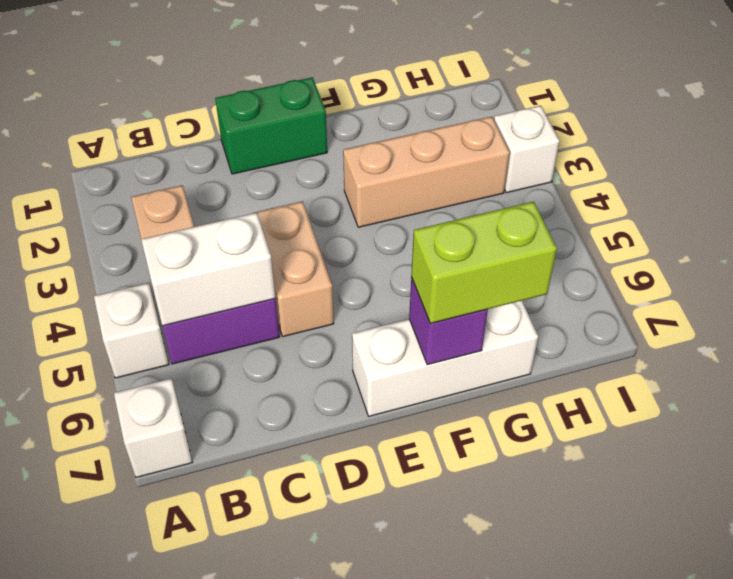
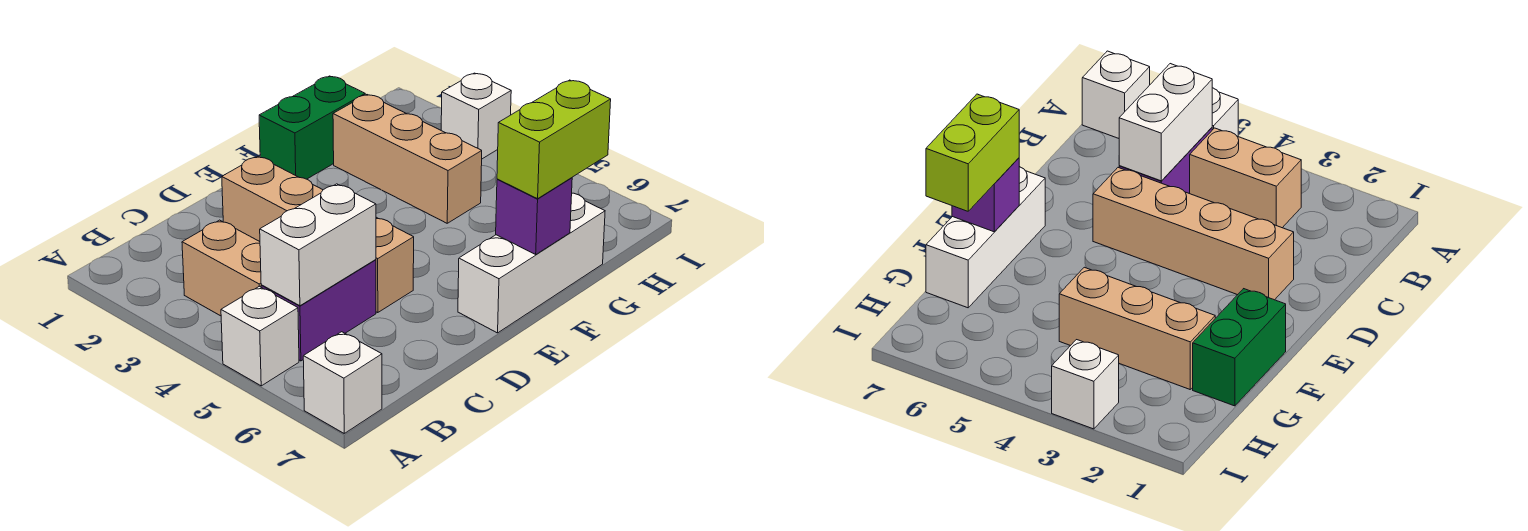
green 1x2 brick [215,77,327,174] -> green 1x2 brick moved to [259,76,365,179]
tan 1x2 brick [252,201,334,337] -> tan 1x4 brick [222,156,414,313]
tan 1x3 brick [343,117,510,227] -> tan 1x3 brick turned to [333,95,482,223]

